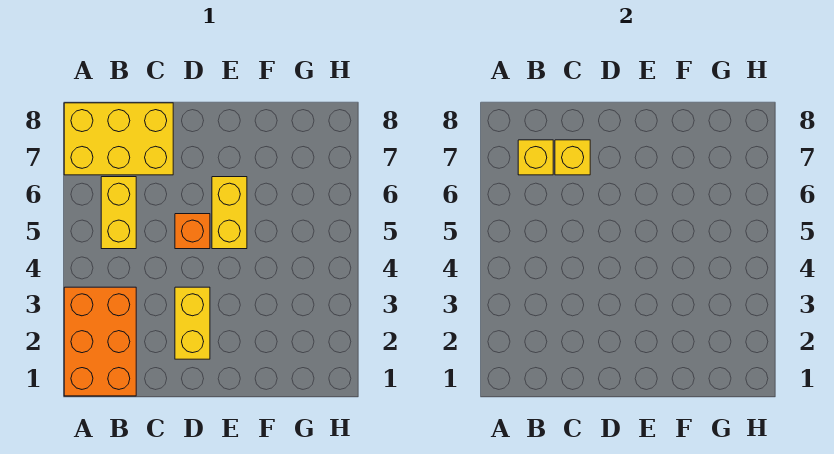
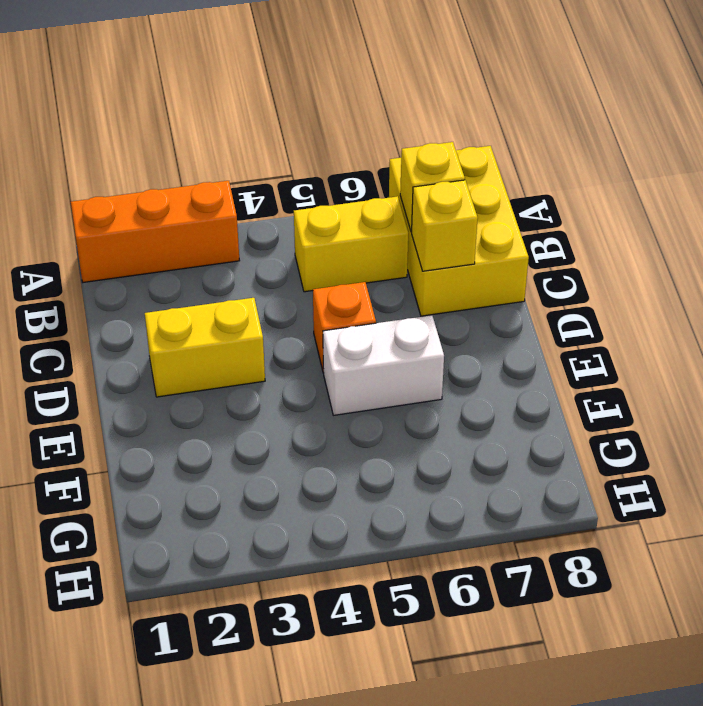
orange 2x3 brick [64,287,136,396] -> orange 1x3 brick [71,181,240,282]
yellow 1x2 brick [212,177,247,249] -> white 1x2 brick [323,315,444,415]

